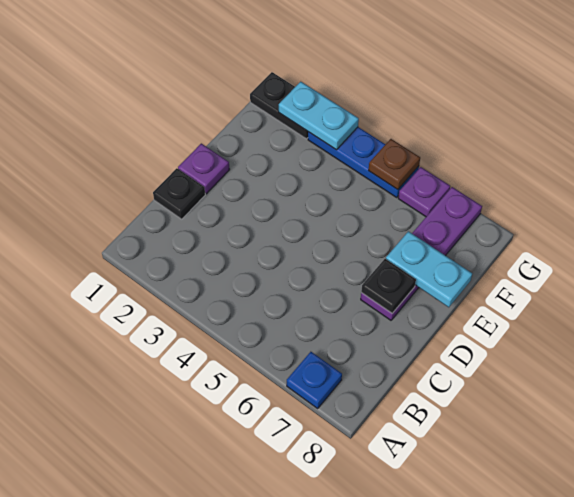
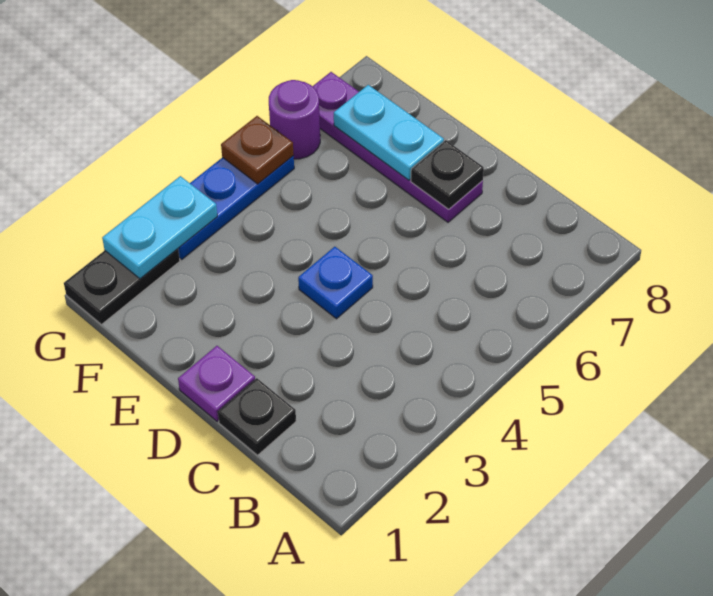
blue 1x1 plate [287,352,342,408] -> blue 1x1 plate moved to [298,247,373,319]
cyan 1x2 plate [386,231,472,307] -> cyan 1x2 plate turned to [334,85,444,180]
purple 1x1 plate [398,167,450,217] -> purple 1x1 round brick [269,80,320,159]

